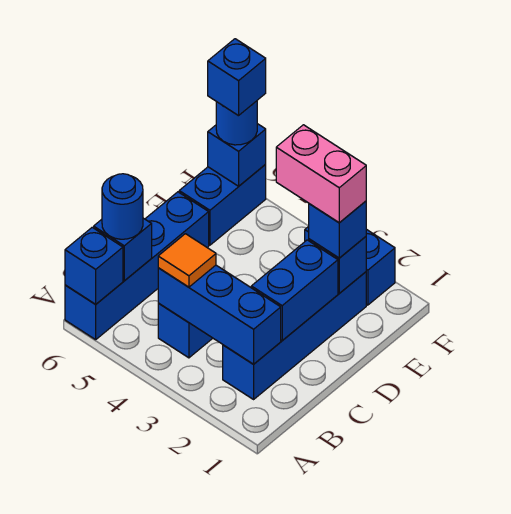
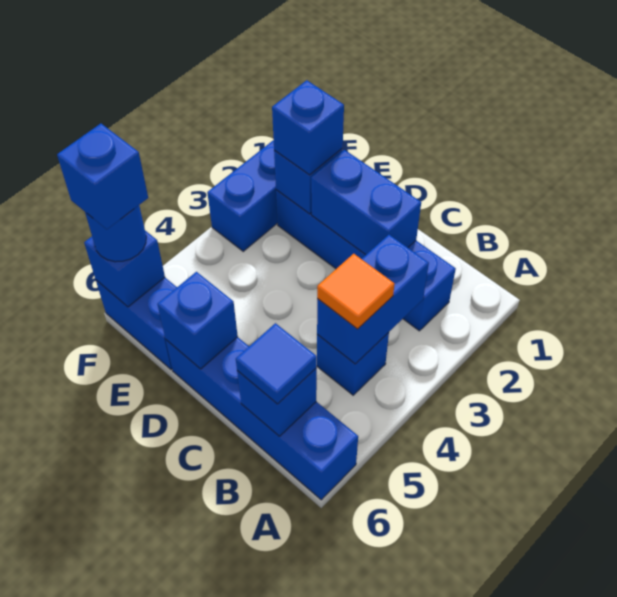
blue 1x1 brick [65,227,123,304] -> blue 1x1 brick moved to [157,272,238,369]
blue 1x3 brick [158,265,281,364] -> blue 1x2 brick [317,235,429,364]
blue 1x1 round brick [102,174,143,239] -> blue 1x1 tile [236,323,317,404]
pink 1x2 brick [276,125,366,223] -> none

